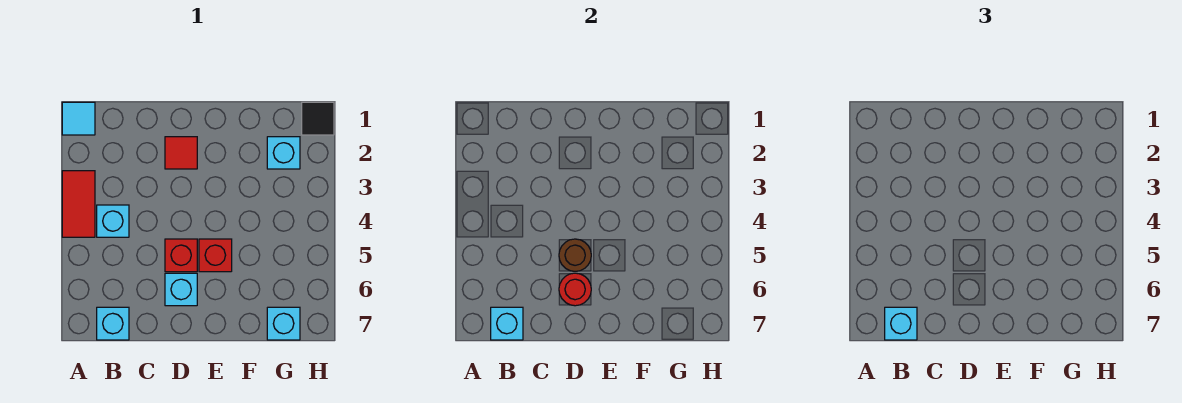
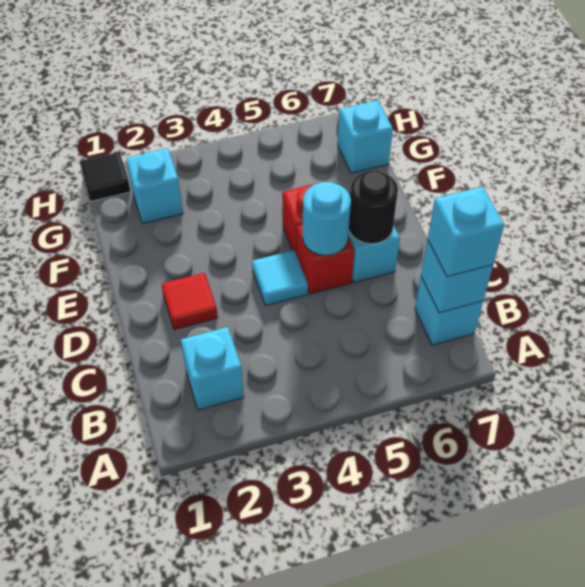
cyan 1x1 tile [62,102,95,135] -> cyan 1x1 tile moved to [252,250,308,306]
red 1x2 tile [62,171,95,237] -> none
cyan 1x1 brick [97,205,129,237] -> cyan 1x1 brick moved to [181,327,244,410]
brown 1x1 round brick [559,239,591,271] -> cyan 1x1 round brick [303,182,351,256]
red 1x1 round brick [559,273,591,306] -> black 1x1 round brick [349,170,398,244]

